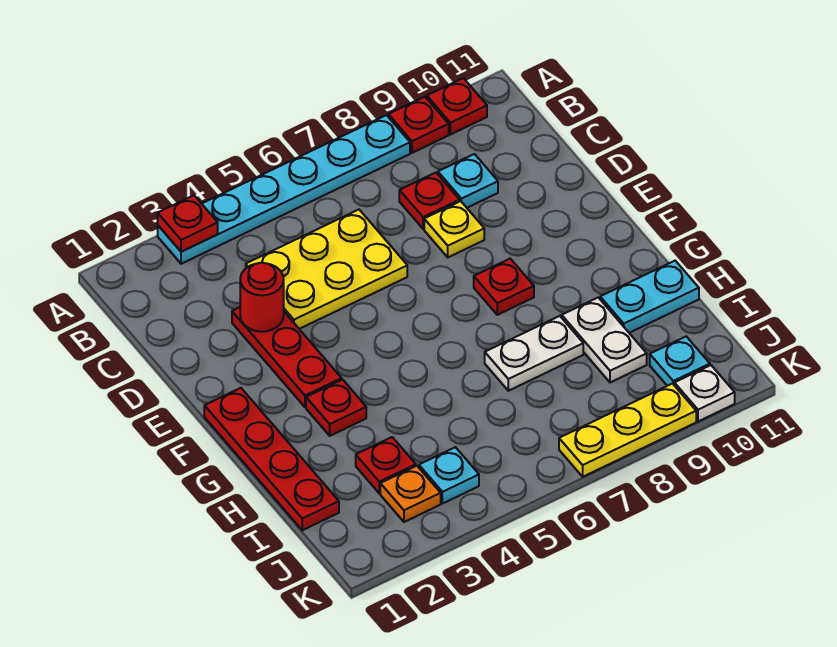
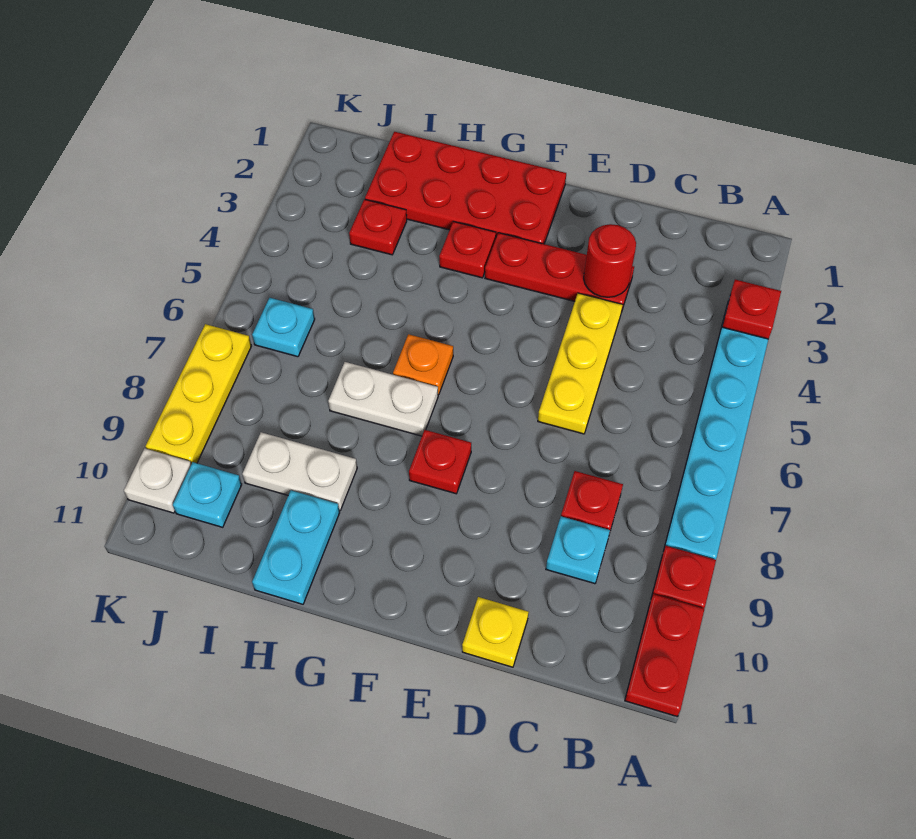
red 1x1 plate [427,78,487,135] -> red 1x2 plate [625,594,704,716]
yellow 2x3 plate [246,210,407,329] -> yellow 1x3 plate [538,293,623,434]
yellow 1x1 plate [424,201,484,257] -> yellow 1x1 plate moved to [462,597,529,667]
red 1x4 plate [204,388,339,530] -> red 2x4 plate [365,132,566,244]
white 1x2 plate [485,316,583,391] -> white 1x2 plate turned to [328,362,438,436]
orange 1x1 plate [380,466,441,522] -> orange 1x1 plate moved to [393,334,453,395]
cyan 1x1 plate [419,447,479,504] -> cyan 1x1 plate moved to [252,298,315,357]

